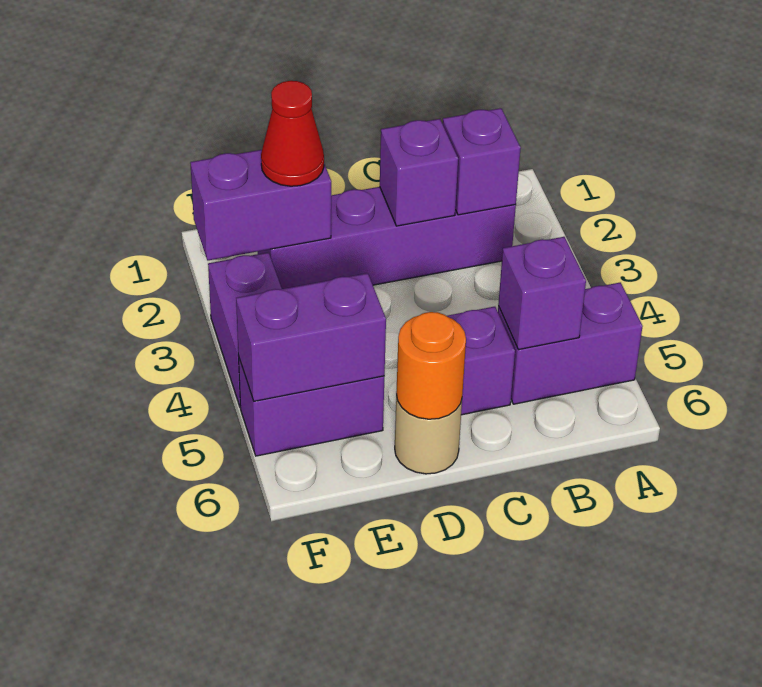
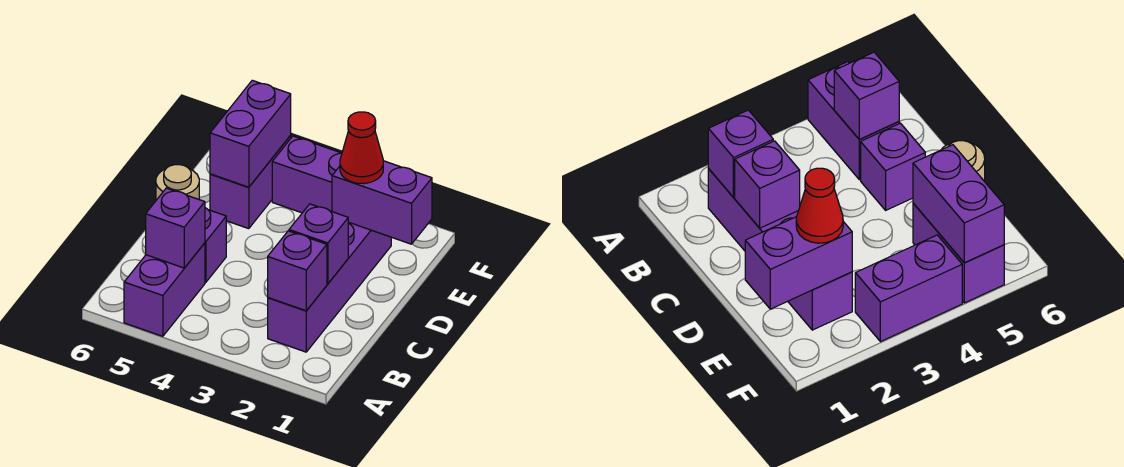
orange 1x1 round brick [396,312,466,419] -> none
purple 1x2 brick [190,150,331,260] -> purple 1x2 brick turned to [332,161,432,244]

